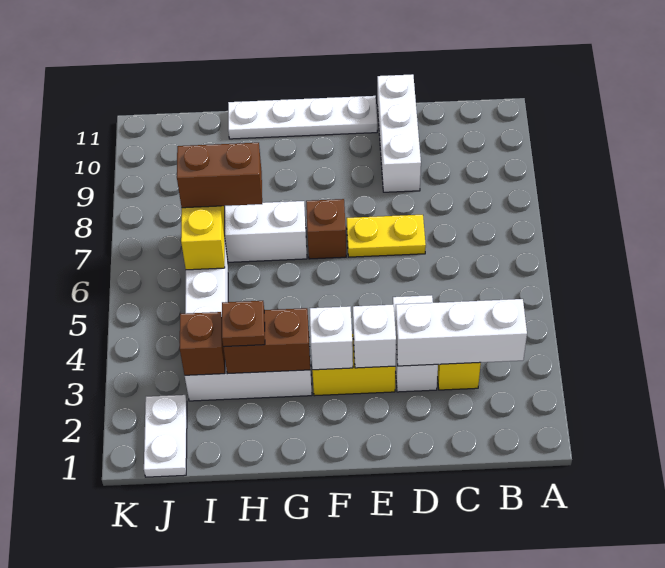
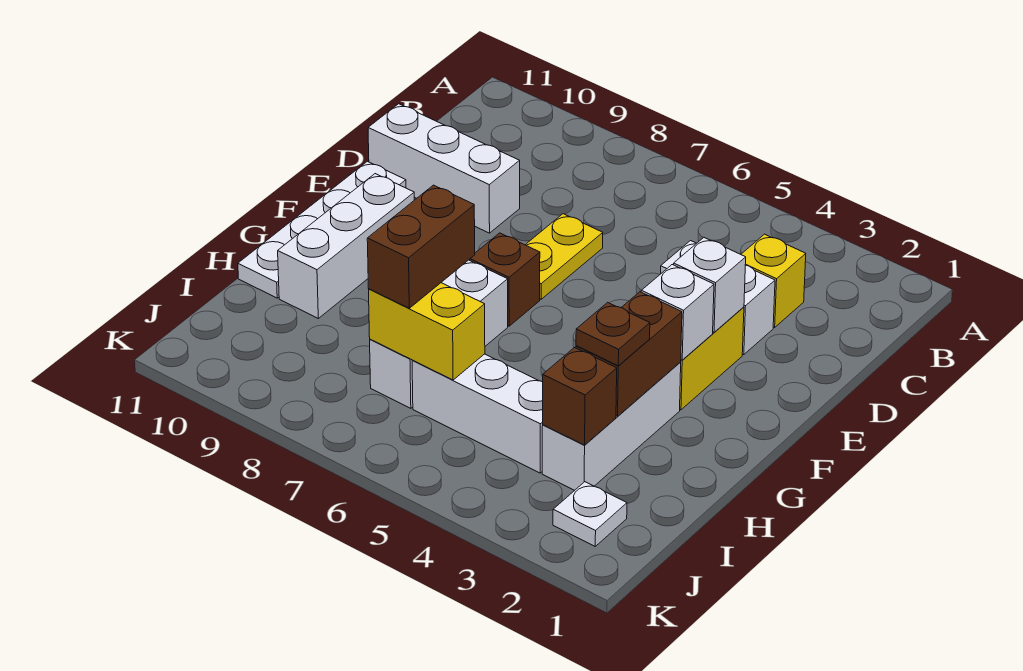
white 1x3 brick [395,299,527,366] -> white 1x3 brick moved to [278,174,414,318]
white 1x2 plate [144,395,187,477] -> white 1x1 plate [553,482,627,546]

